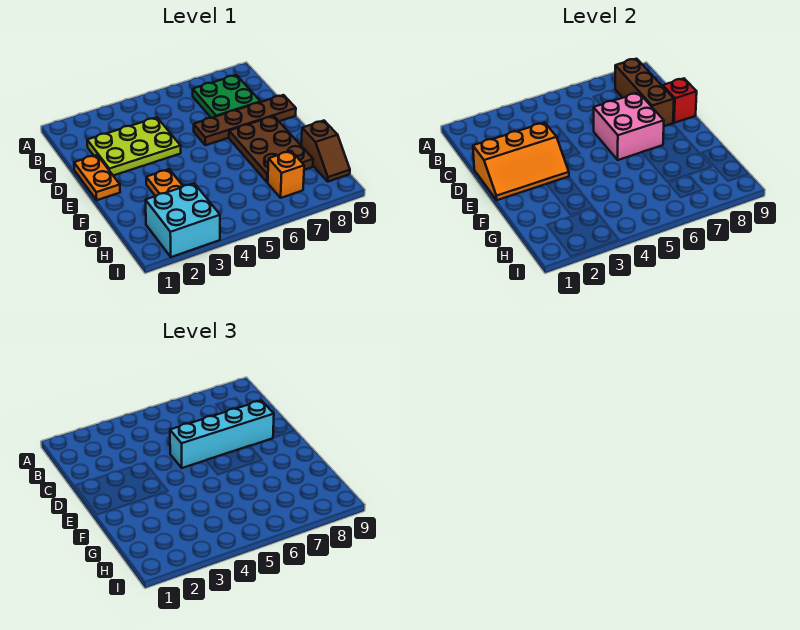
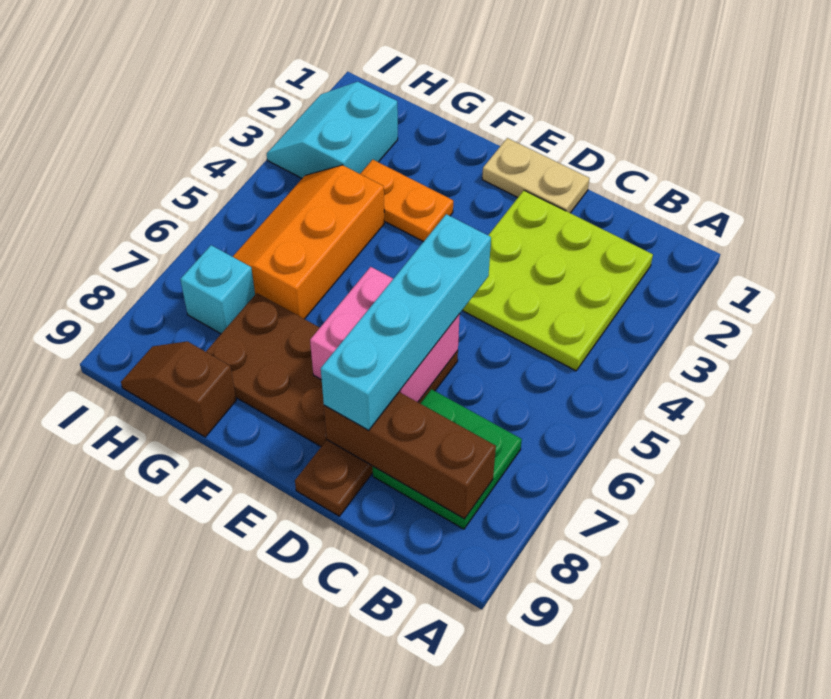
lime 2x3 plate [87,118,181,176] -> lime 3x3 plate [462,190,653,371]
orange 1x2 plate [74,155,120,200] -> tan 1x2 plate [482,138,589,213]
orange 2x3 slope [473,123,569,200] -> orange 2x3 slope moved to [233,165,385,319]
red 1x1 brick [663,79,697,123] -> none
cyan 2x2 brick [146,183,220,257] -> cyan 2x2 slope [267,82,398,178]
orange 1x1 brick [268,151,304,198] -> cyan 1x1 brick [180,245,255,334]

